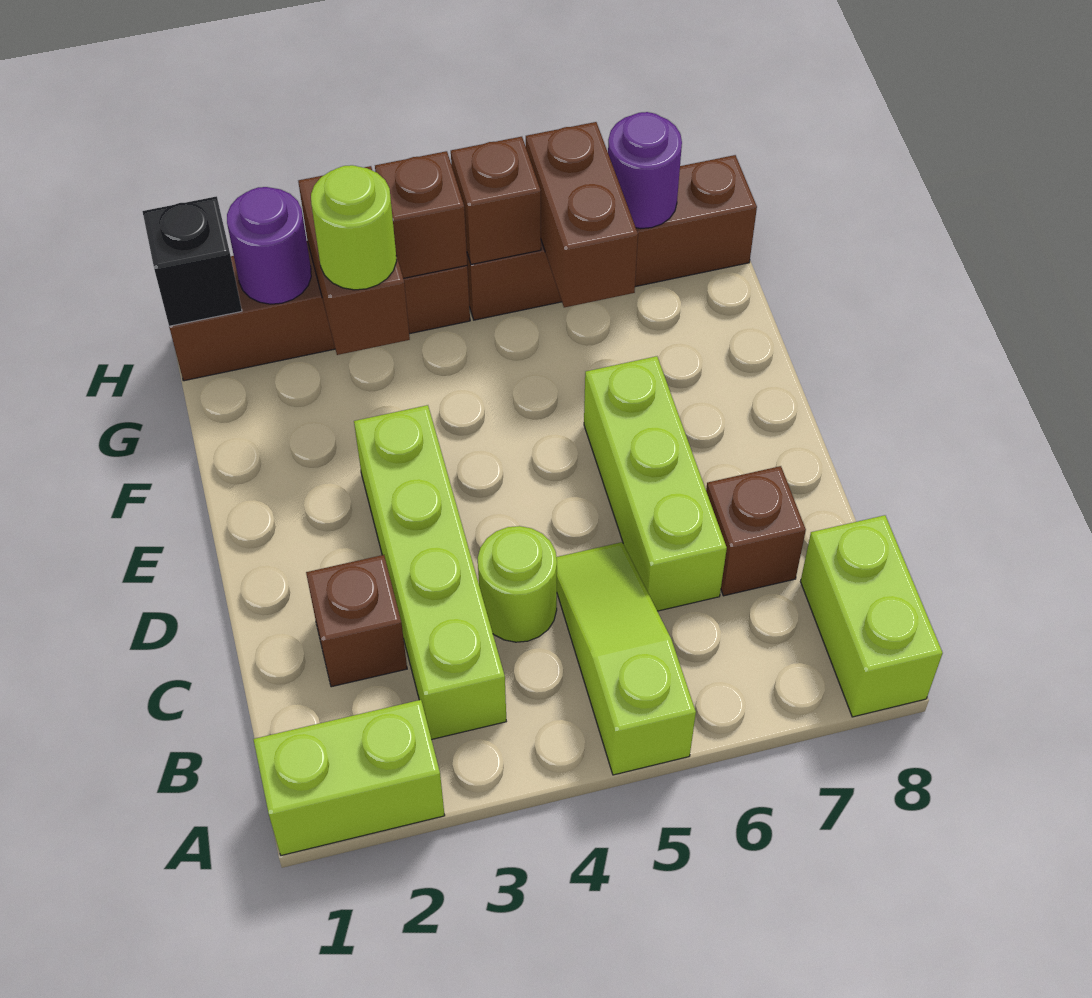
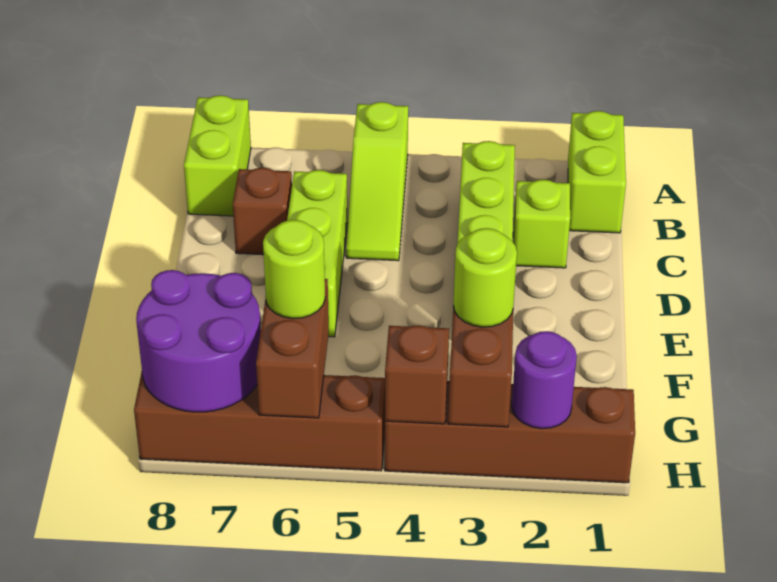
lime 1x2 brick [253,700,445,855] -> lime 1x2 brick turned to [568,111,626,233]
brown 1x1 brick [306,555,407,687] -> lime 1x1 brick [513,180,570,268]
lime 1x1 round brick [478,526,557,642] -> lime 1x1 round brick moved to [263,220,325,319]
black 1x1 brick [142,196,242,326] -> none
brown 1x1 brick [451,137,541,264] -> none
purple 1x1 round brick [608,112,682,228] -> purple 2x2 round brick [136,270,261,412]

